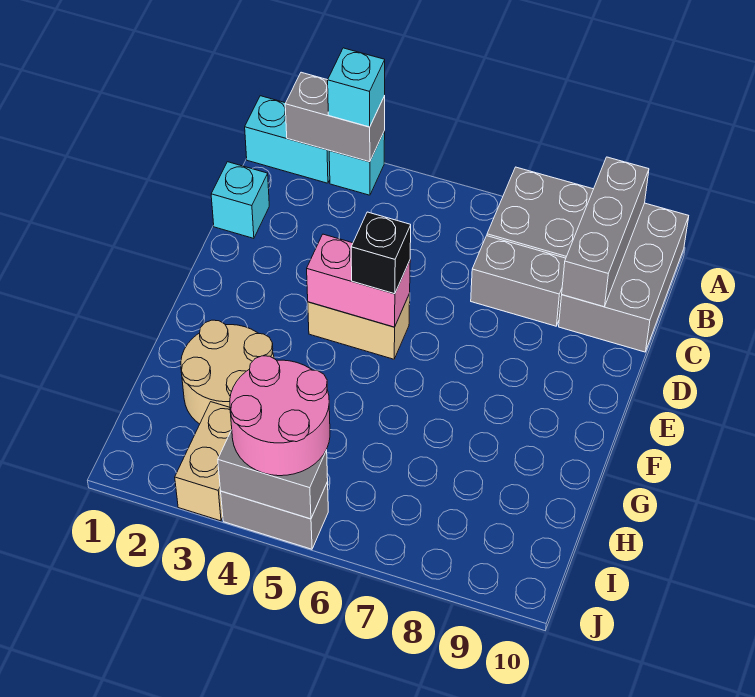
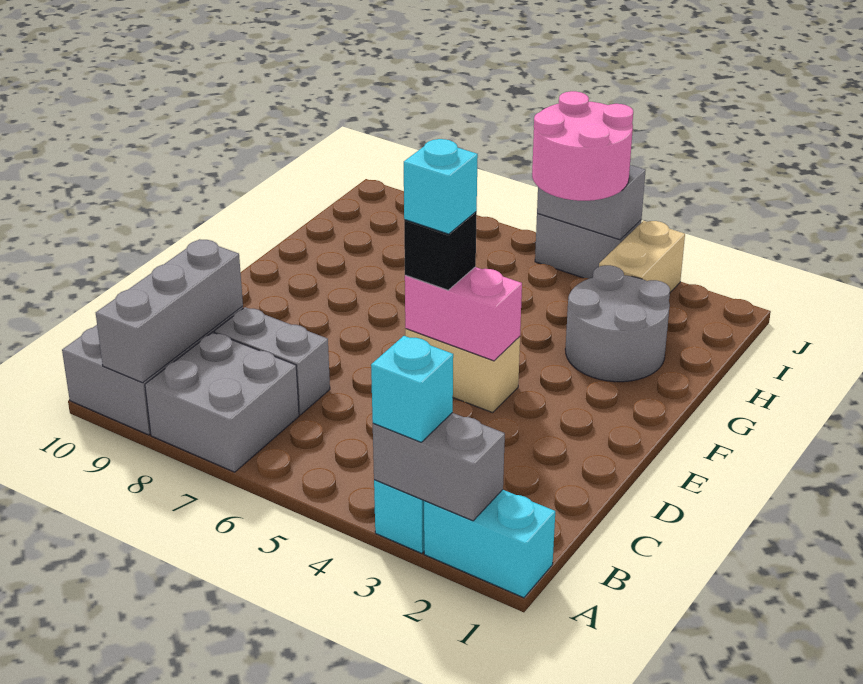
cyan 1x1 brick [211,162,269,238] -> cyan 1x1 brick moved to [404,139,478,234]
tan 2x2 round brick [181,320,274,424] -> grey 2x2 round brick [565,265,670,382]

